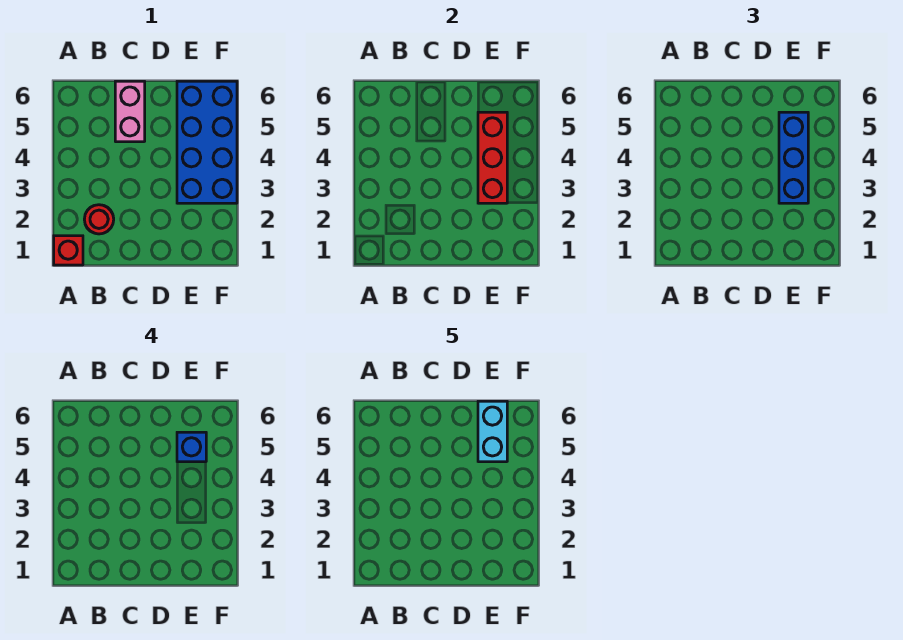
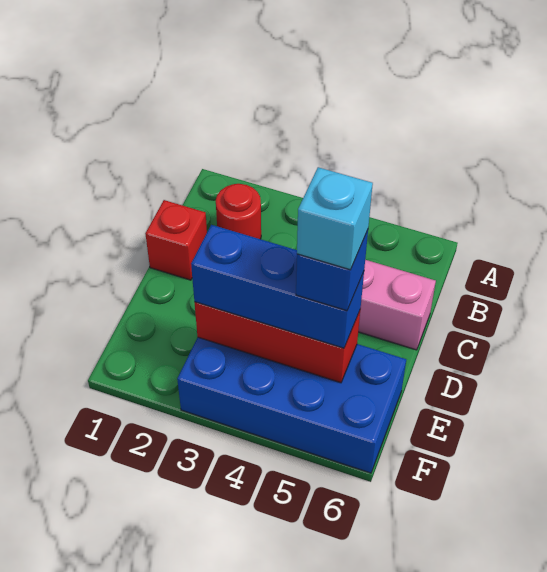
red 1x1 brick [54,236,83,265] -> red 1x1 brick moved to [145,200,207,280]
cyan 1x2 brick [478,401,507,462] -> cyan 1x1 brick [297,167,373,270]

